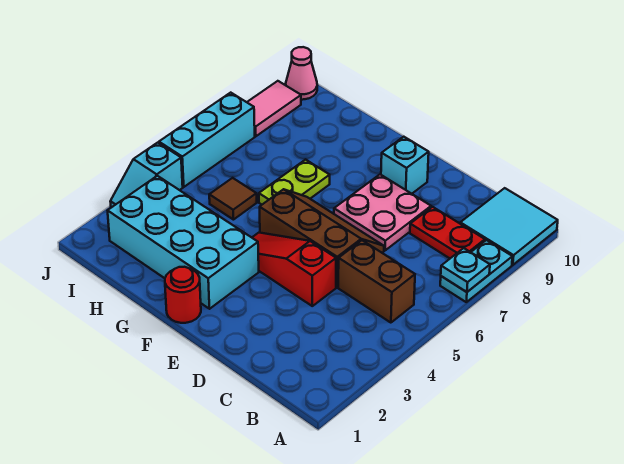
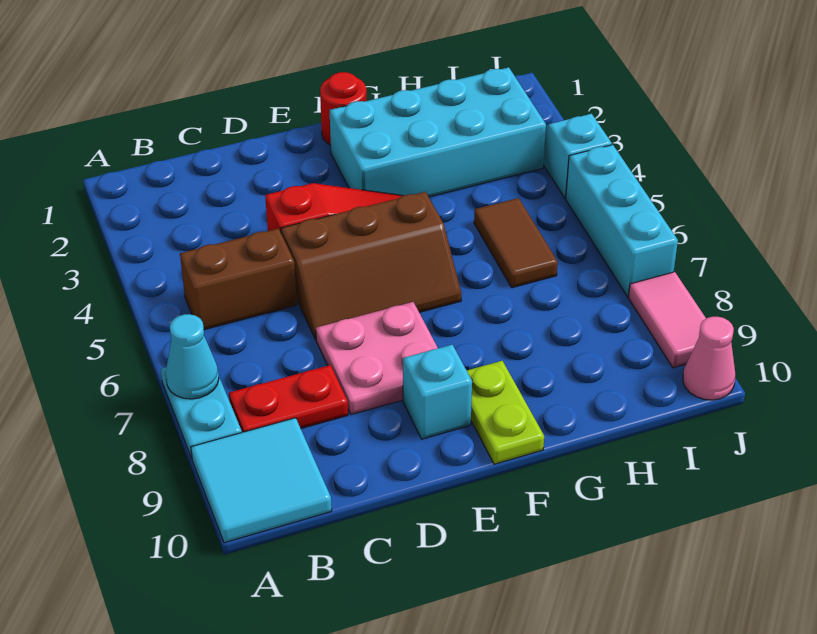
cyan 1x1 plate [441,248,490,292] -> cyan 1x1 cone [166,314,219,399]
lime 1x2 plate [259,160,330,205] -> lime 1x2 plate moved to [467,361,544,464]
brown 1x1 tile [209,178,257,220] -> brown 1x2 tile [474,198,558,288]

